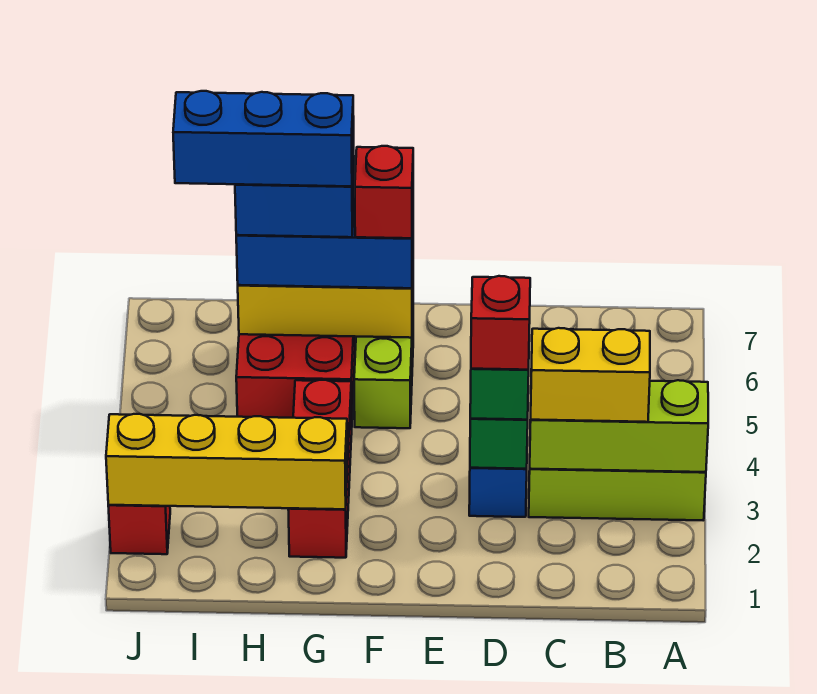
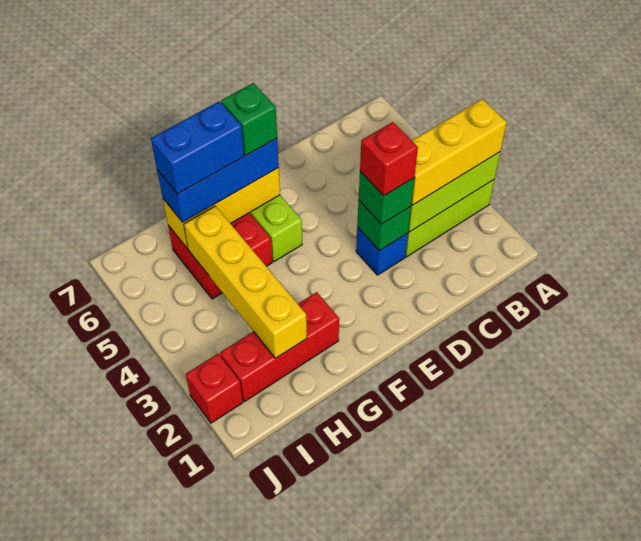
yellow 1x2 brick [531,328,650,422] -> yellow 1x3 brick [411,99,507,205]
red 1x1 brick [355,146,413,238] -> green 1x1 brick [221,83,277,155]
red 1x3 brick [288,380,352,558] -> red 1x3 brick turned to [220,292,339,402]
yellow 1x4 brick [106,414,347,509] -> yellow 1x4 brick turned to [184,206,307,358]
blue 1x3 brick [173,91,354,186] -> none

